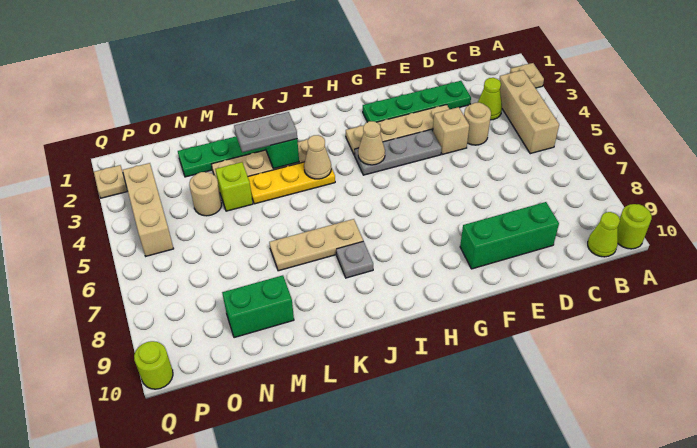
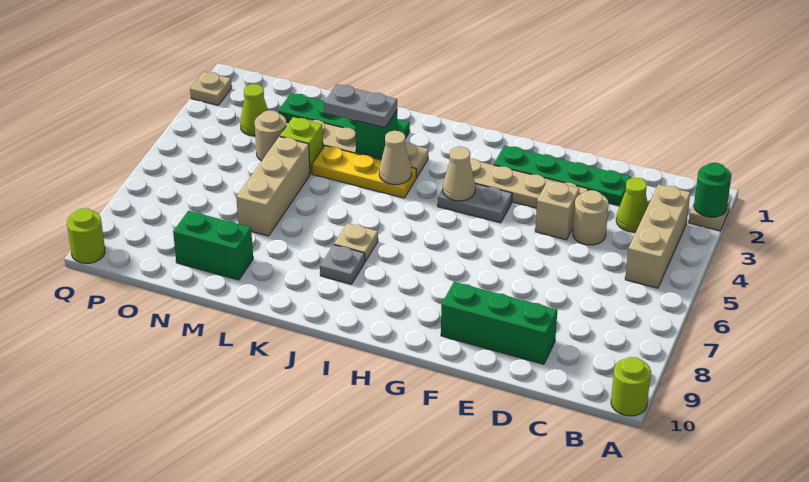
none -> green 1x1 round brick [694,163,731,217]
lime 1x1 cone [588,212,620,257] -> lime 1x1 cone moved to [240,84,268,136]
grey 1x3 plate [355,129,441,175] -> grey 1x2 plate [438,184,512,223]
tan 1x3 plate [269,219,363,271] -> tan 1x1 plate [334,223,378,262]
tan 1x3 brick [123,163,174,256] -> tan 1x3 brick moved to [236,137,310,236]

